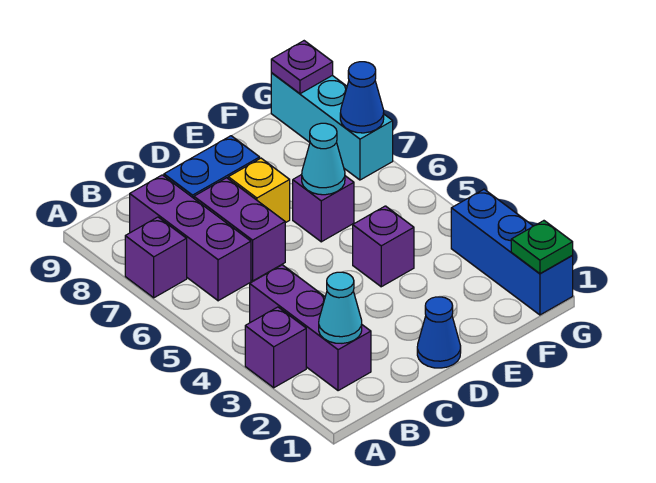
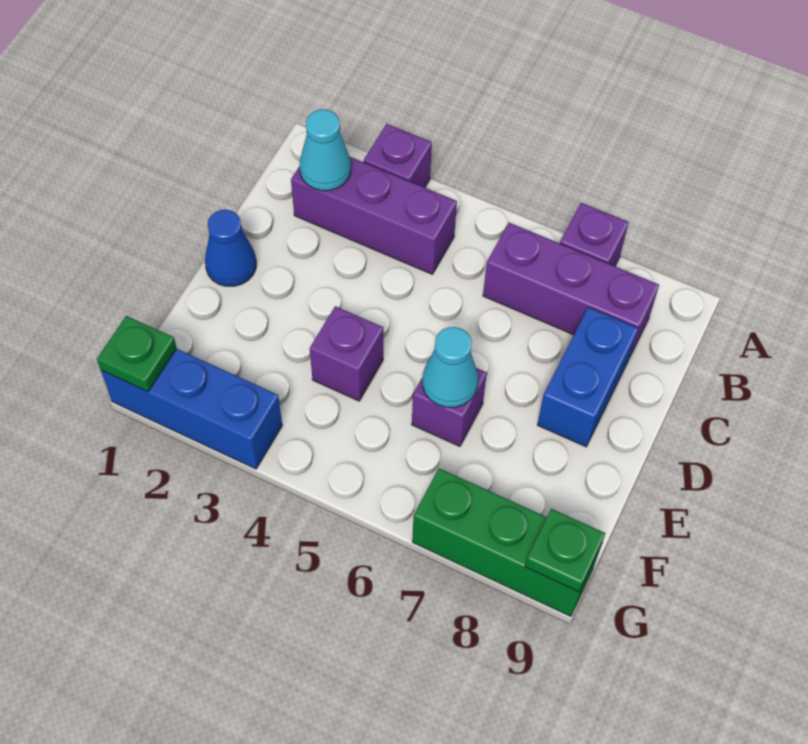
purple 1x2 brick [194,178,285,281] -> none
yellow 1x1 brick [228,158,290,223] -> none
cyan 1x3 brick [271,73,393,180] -> green 1x3 brick [412,468,601,616]
blue 1x1 cone [340,62,384,133] -> none
purple 1x1 plate [271,41,333,94] -> green 1x1 plate [525,509,605,592]

